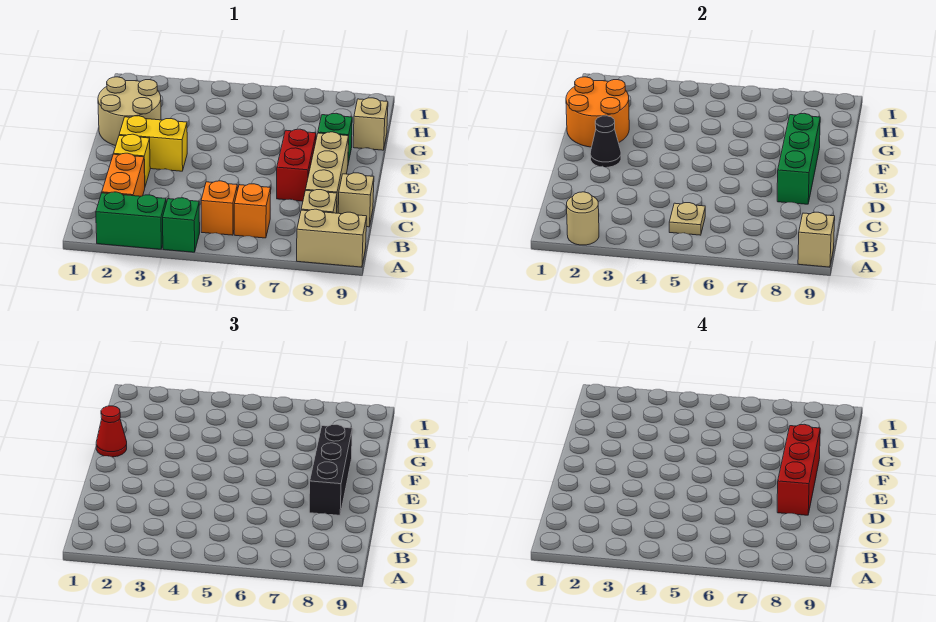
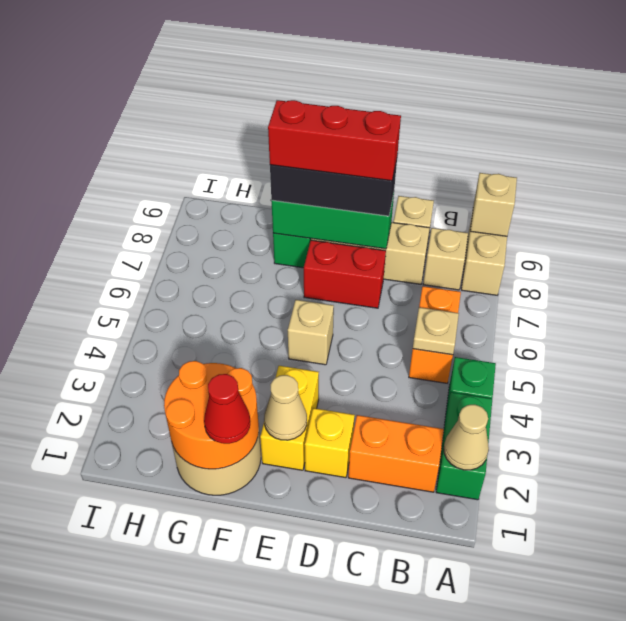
tan 1x1 round brick [567,192,599,245] -> tan 1x1 cone [444,405,489,470]
black 1x1 cone [590,116,621,167] -> tan 1x1 cone [264,375,307,440]
tan 1x1 brick [353,98,388,150] -> tan 1x1 brick moved to [288,300,334,365]

